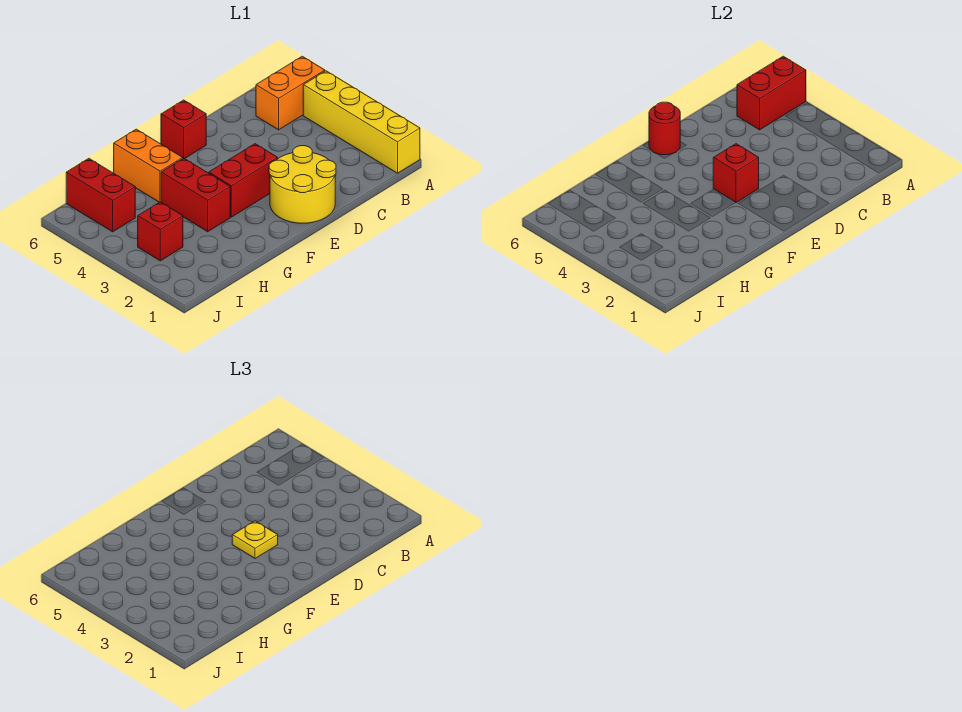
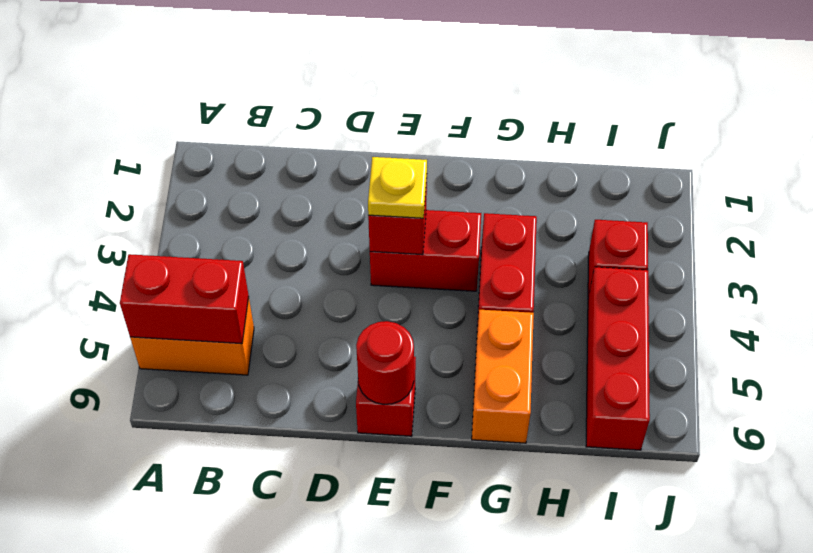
yellow 1x4 brick [303,71,420,173] -> none
yellow 2x2 round brick [269,146,336,223] -> none
red 1x2 brick [66,158,135,232] -> red 1x3 brick [586,267,650,450]

